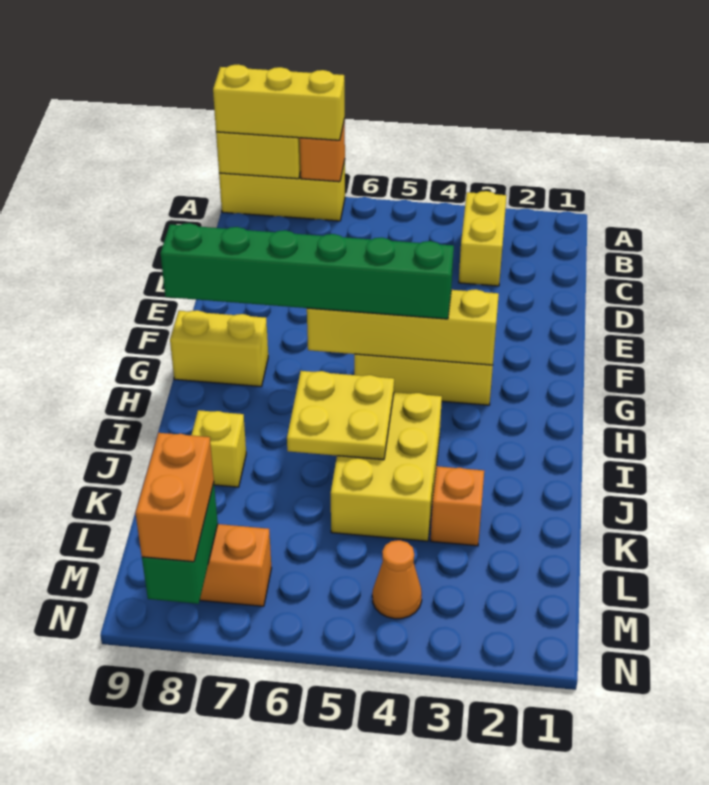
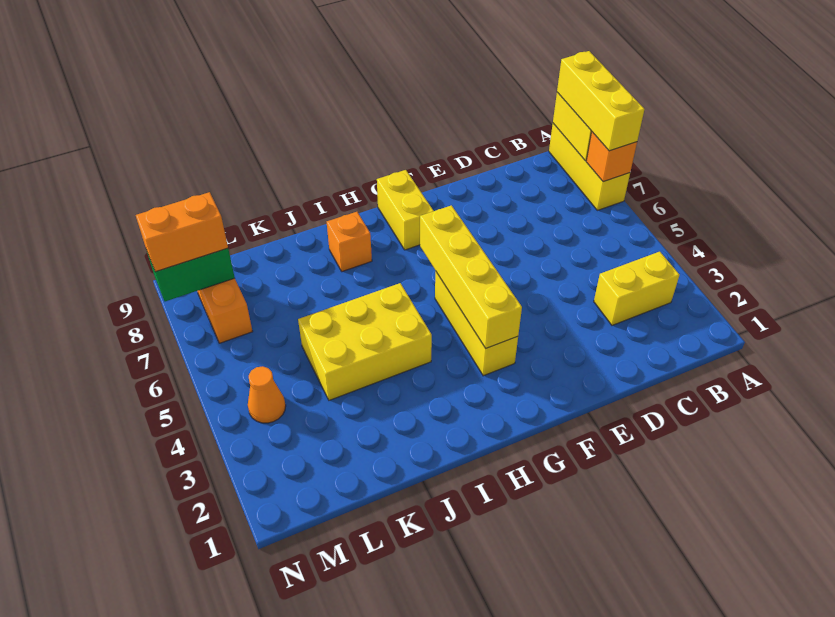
green 1x6 brick [161,223,454,319] -> none
yellow 2x2 plate [287,371,394,460] -> none
yellow 1x1 brick [192,410,246,487] -> none
orange 1x1 brick [431,466,484,546] -> orange 1x1 brick moved to [327,212,372,272]

